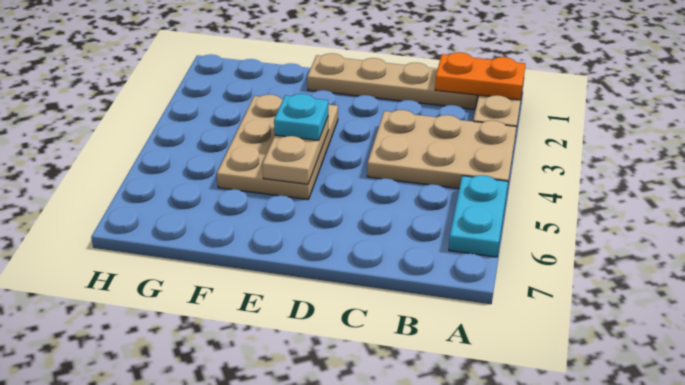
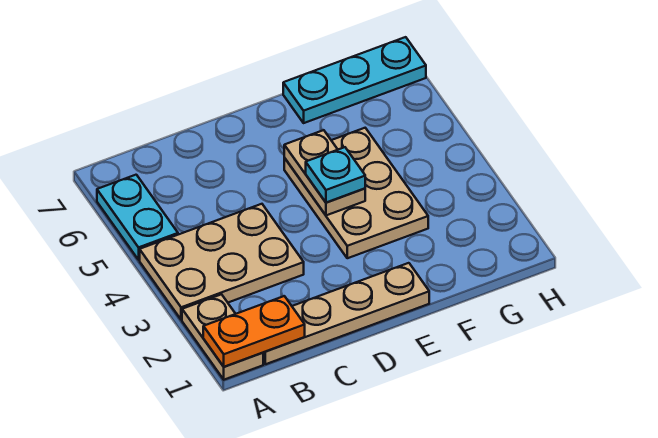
none -> cyan 1x3 plate [283,37,426,123]

